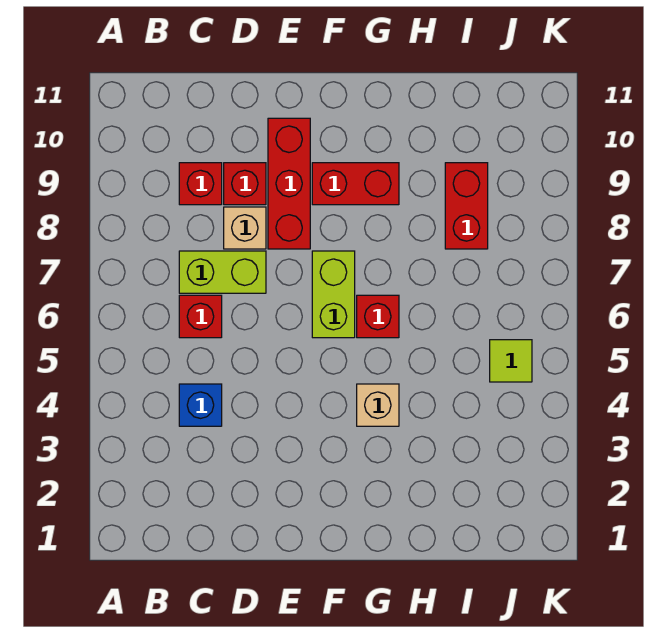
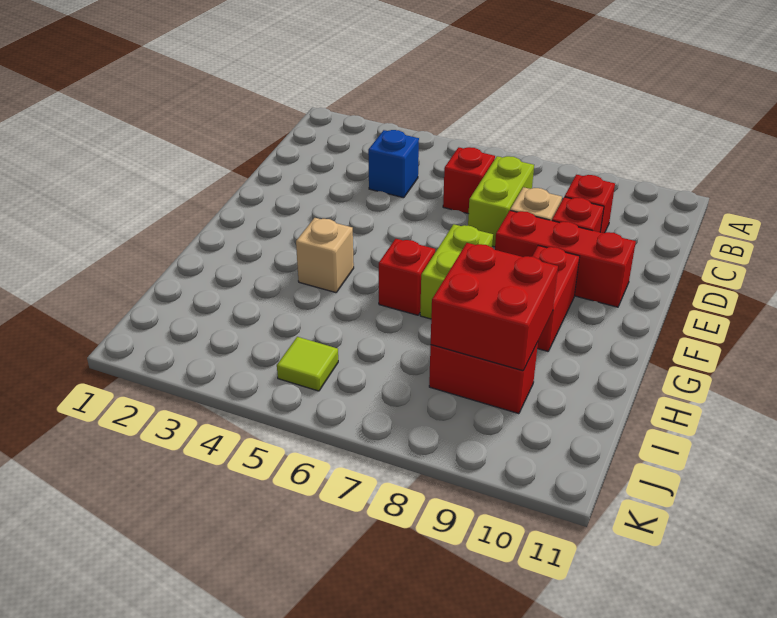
lime 1x2 brick [312,251,355,338] -> lime 1x2 brick turned to [420,224,493,319]
none -> red 2x2 brick [431,243,558,371]

